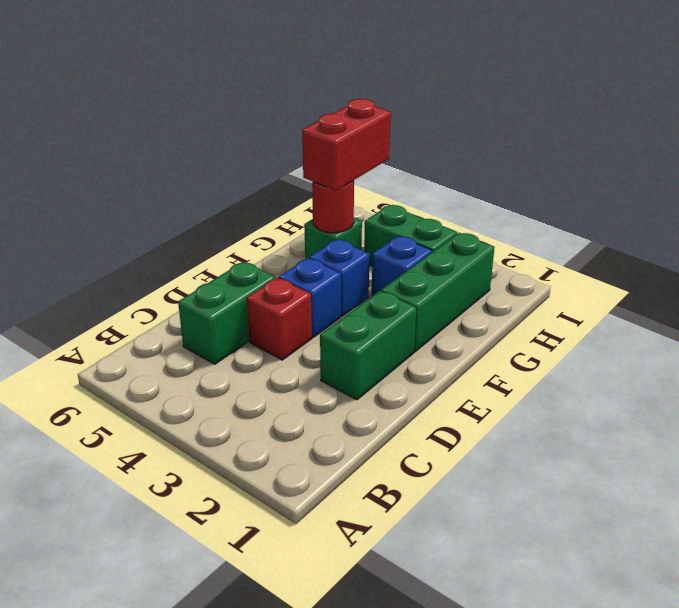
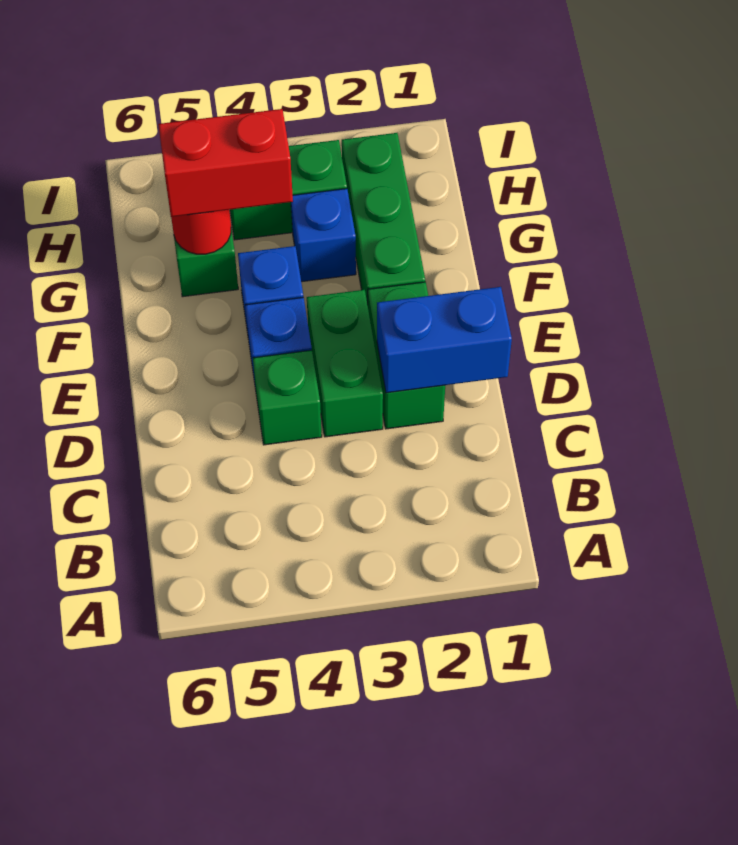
green 1x2 brick [178,262,276,364] -> green 1x2 brick moved to [307,290,383,437]
none -> blue 1x2 brick [377,287,512,393]
red 1x1 brick [247,278,312,360] -> green 1x1 brick [253,350,322,445]
red 1x2 brick [302,99,391,191] -> red 1x2 brick turned to [158,109,293,217]

